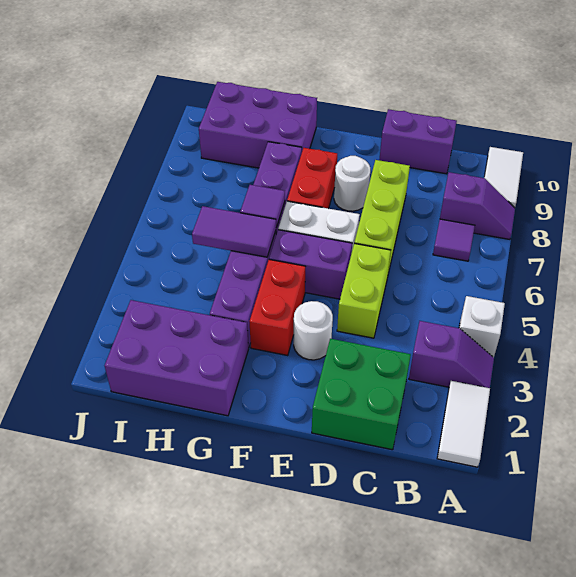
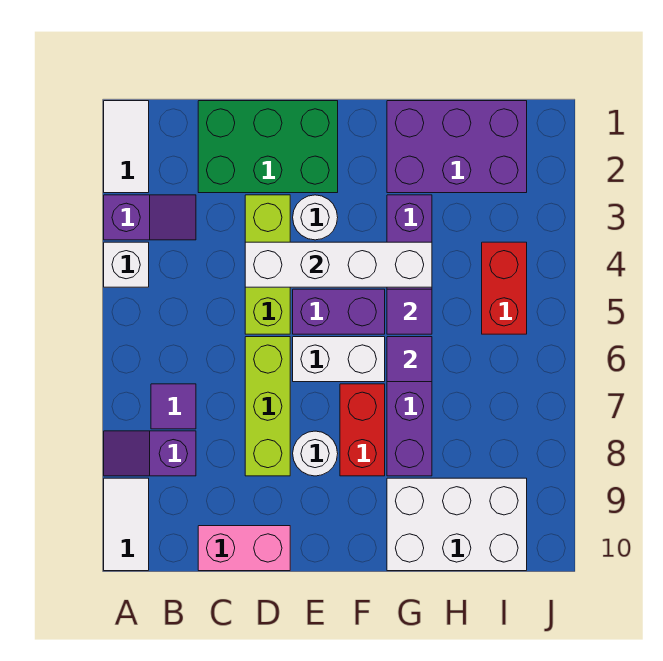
purple 1x2 slope [409,321,494,388] -> purple 1x2 slope turned to [104,195,196,240]
green 2x2 brick [312,339,411,450] -> green 2x3 brick [198,101,338,193]
purple 1x2 brick [379,109,457,174] -> pink 1x2 brick [198,526,290,571]
lime 1x2 brick [337,243,391,338] -> lime 1x3 brick [245,195,290,334]
none -> white 1x4 brick [245,242,432,287]
red 1x2 brick [249,260,305,355] -> red 1x2 brick moved to [482,242,527,334]
purple 1x2 tile [192,206,276,257] -> purple 1x1 tile [387,289,432,334]
purple 2x3 brick [199,82,317,168] -> white 2x3 brick [387,478,527,571]

